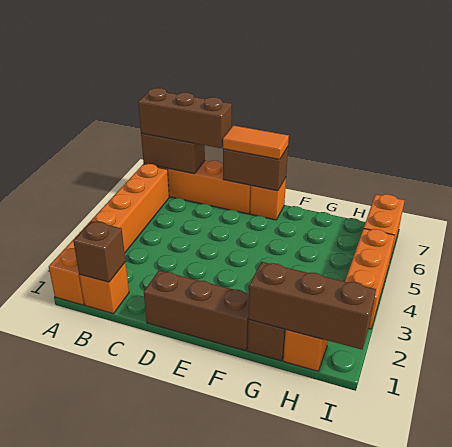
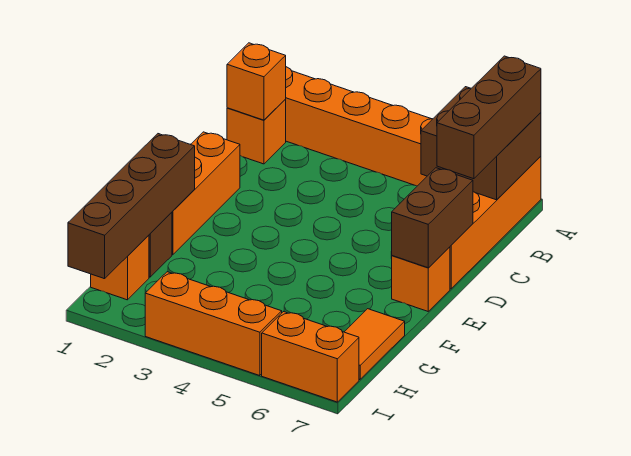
brown 1x2 brick [141,133,205,174] -> brown 2x2 brick [421,87,541,200]
brown 1x1 brick [73,221,126,282] -> orange 1x1 brick [227,43,286,120]
brown 1x3 brick [144,270,249,351] -> orange 1x3 brick [172,132,240,255]
orange 1x2 tile [223,125,289,159] -> orange 1x2 tile moved to [345,309,405,379]
brown 1x3 brick [248,262,376,350] -> brown 1x4 brick [68,134,195,279]

